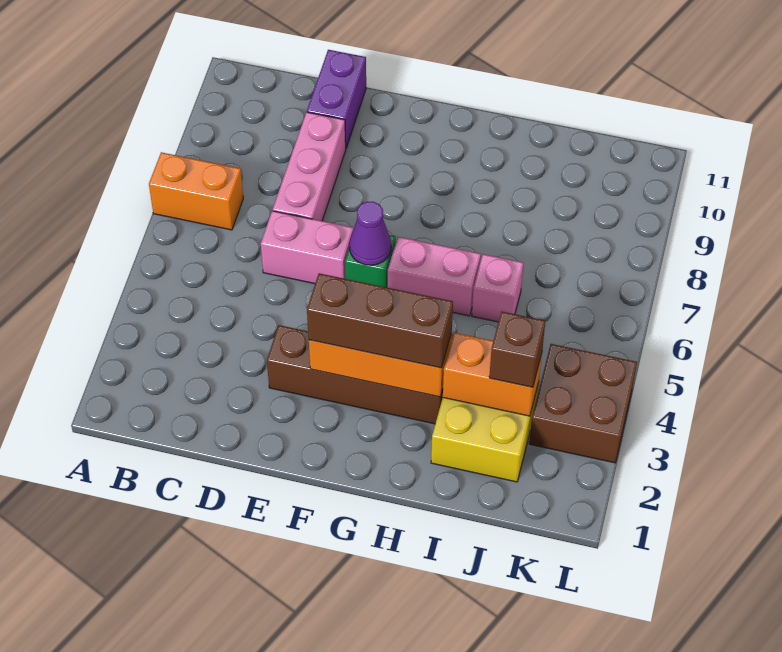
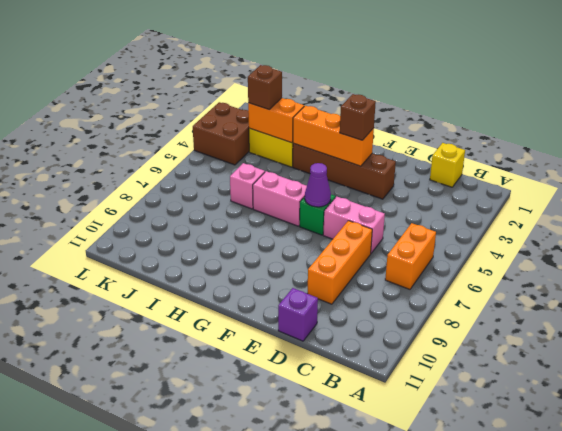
orange 1x2 brick [149,152,243,230] -> orange 1x2 brick turned to [385,223,436,289]
none -> yellow 1x1 brick [430,143,465,187]
pink 1x3 brick [273,112,346,221] -> orange 1x3 brick [307,221,372,304]
purple 1x2 brick [307,50,366,148] -> purple 1x1 brick [278,288,318,341]
brown 1x3 brick [307,273,453,368] -> brown 1x1 brick [340,94,376,140]

